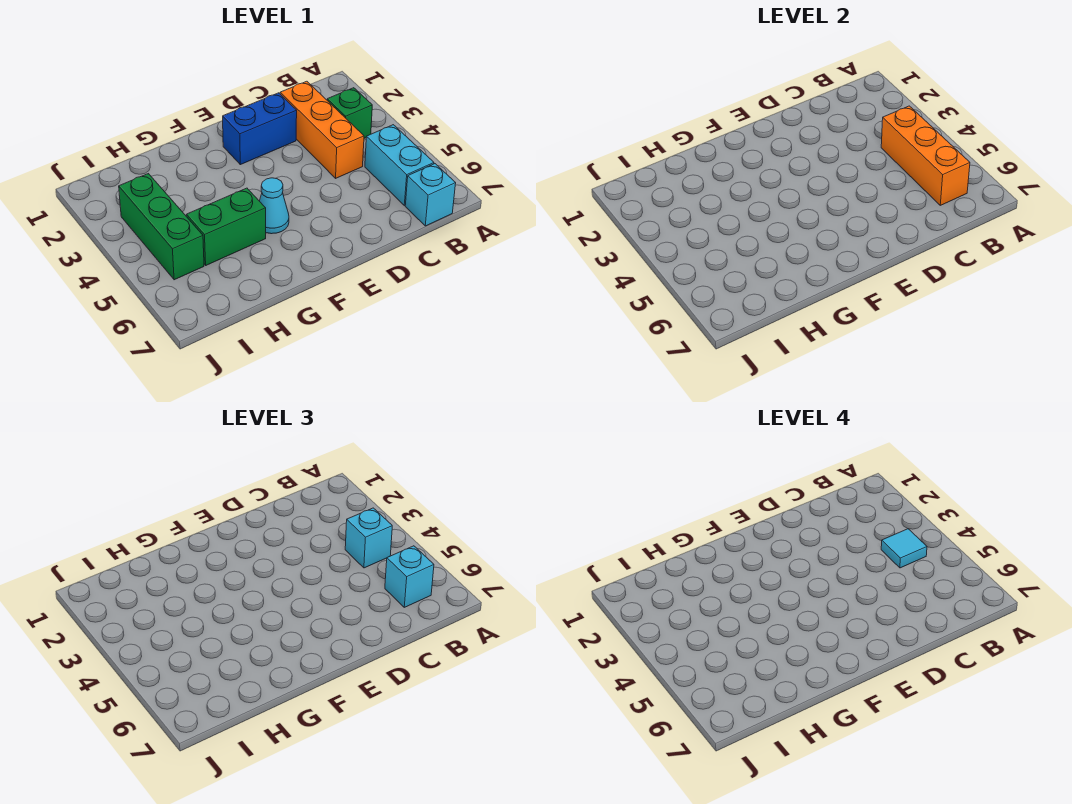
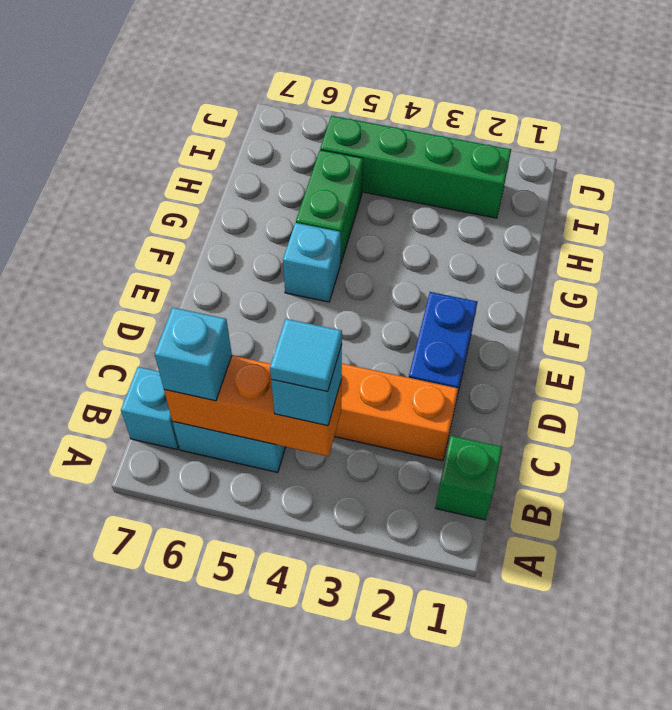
green 1x1 brick [327,88,372,138] -> green 1x1 brick moved to [436,436,502,520]
cyan 1x1 cone [260,178,289,234] -> cyan 1x1 brick [283,223,341,302]
green 1x3 brick [119,174,204,280] -> green 1x4 brick [320,116,511,218]

